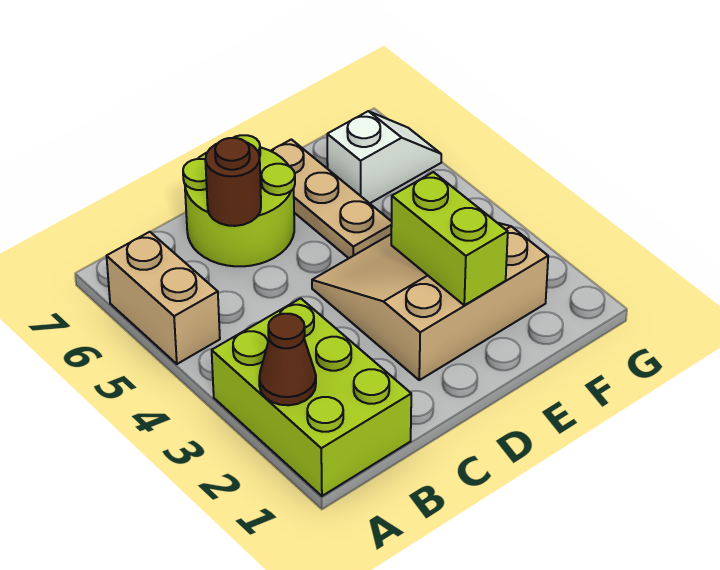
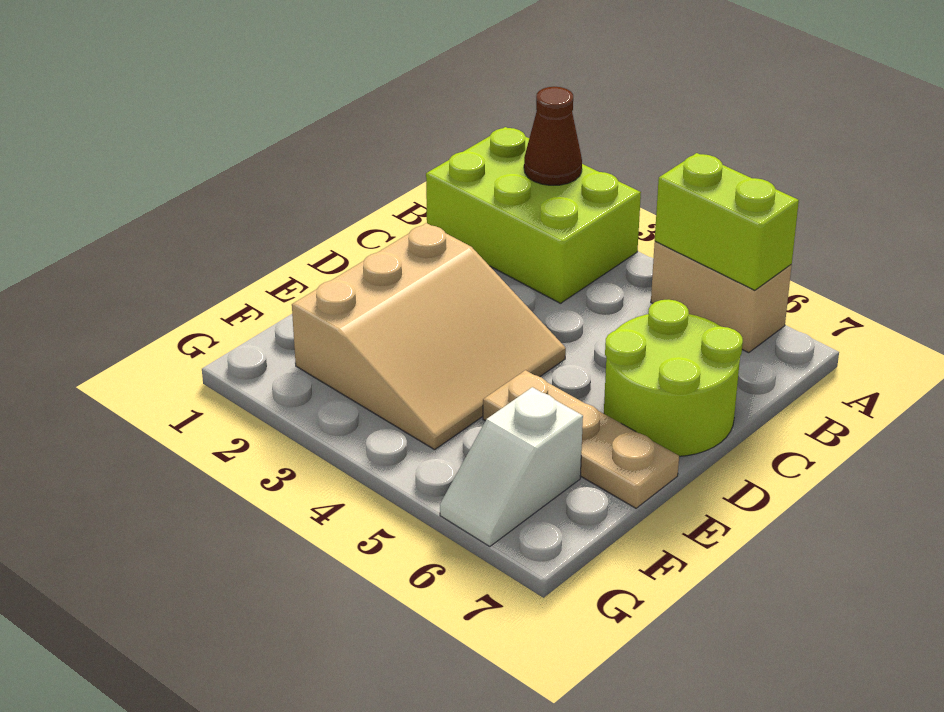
brown 1x1 round brick [205,138,261,226] -> none
lime 1x2 brick [391,172,508,305] -> lime 1x2 brick moved to [655,153,799,290]

